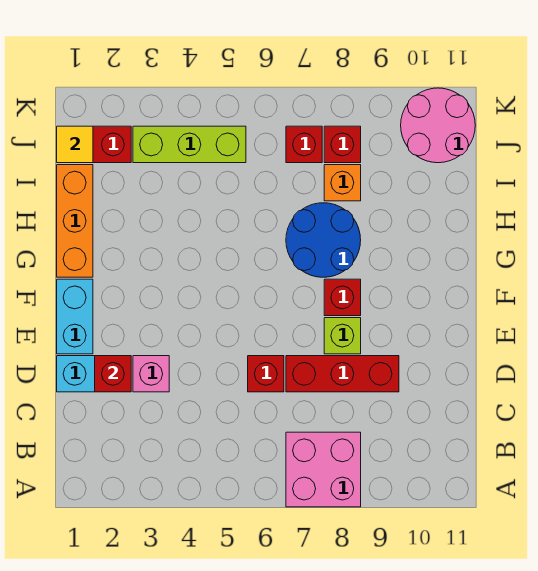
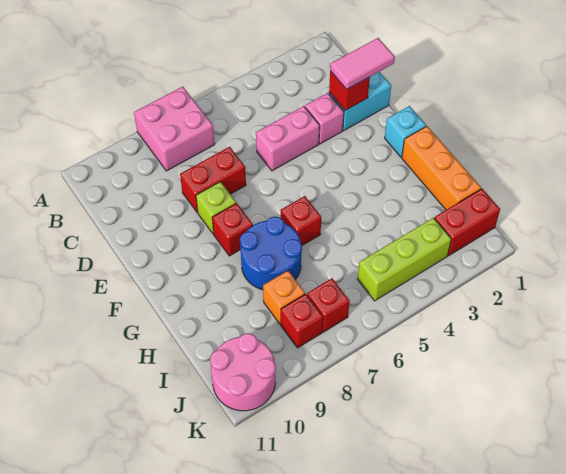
none -> pink 1x2 tile [330,38,395,89]
none -> pink 1x2 brick [256,106,320,171]
red 1x1 brick [248,356,284,392] -> red 1x1 brick moved to [281,196,321,245]
red 1x3 brick [286,356,399,392] -> red 1x2 brick [180,147,246,213]
cyan 1x2 brick [57,279,93,354] -> cyan 1x1 brick [385,106,426,157]
yellow 1x1 tile [57,126,93,163] -> none

